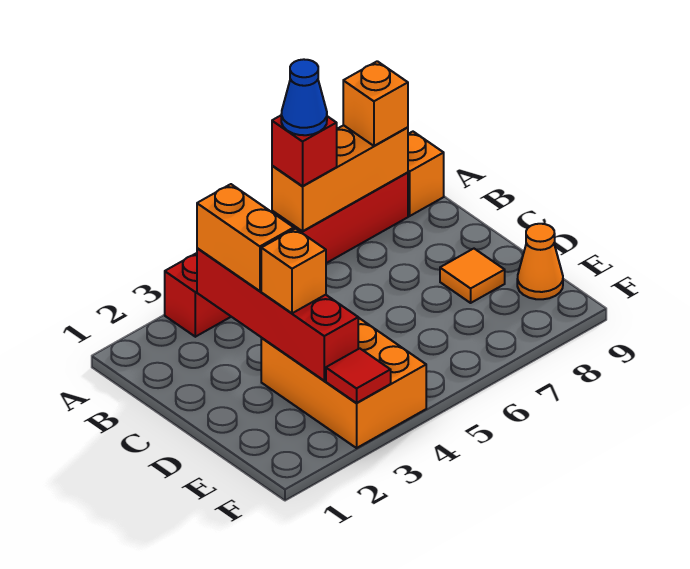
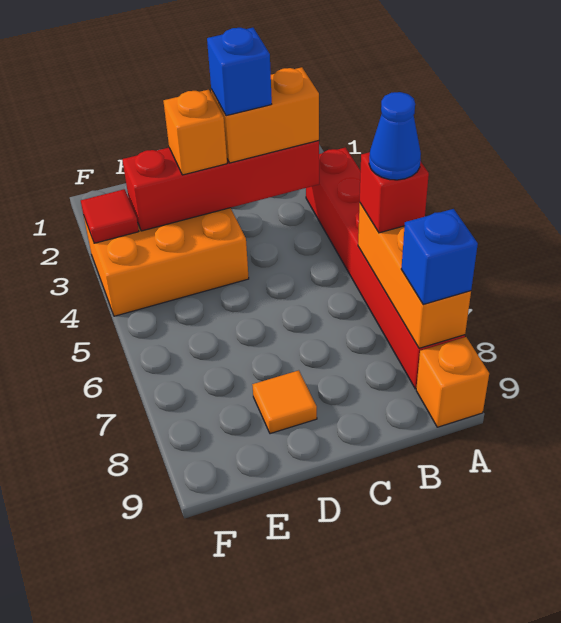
orange 1x1 brick [343,61,408,146] -> blue 1x1 brick [401,209,478,304]
none -> blue 1x1 brick [207,28,272,116]
orange 1x1 cone [517,224,563,299] -> none

